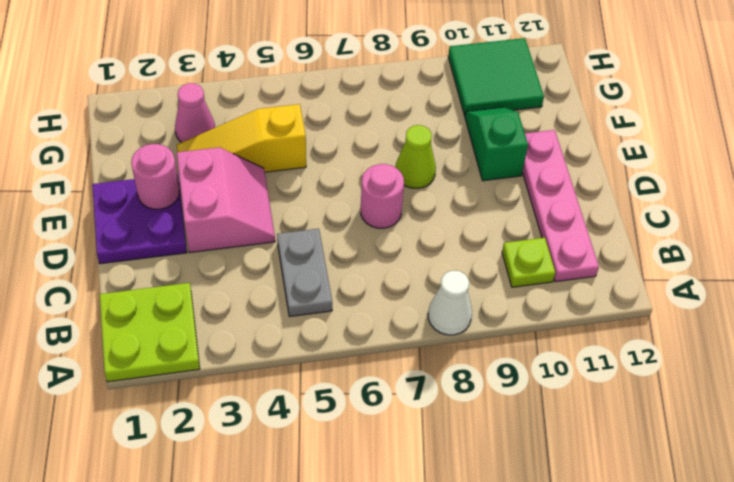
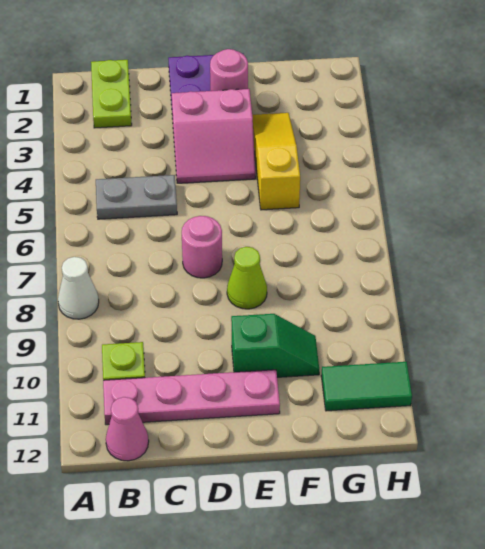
lime 2x2 plate [99,283,200,382] -> lime 1x2 plate [91,60,132,128]
pink 1x1 cone [175,83,215,142] -> pink 1x1 cone moved to [106,397,149,461]
green 2x2 tile [448,38,544,116] -> green 1x2 tile [321,362,412,411]

